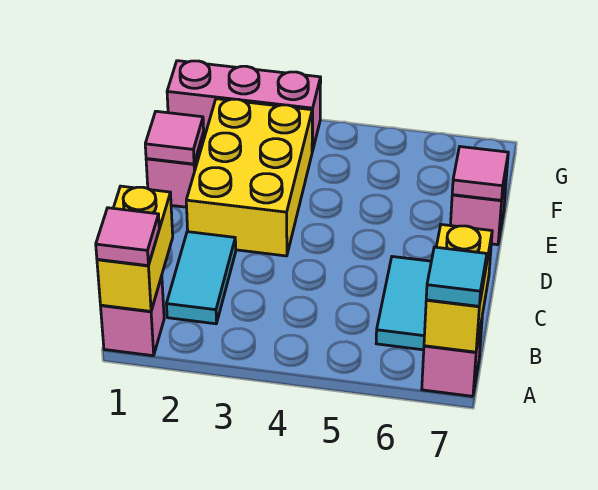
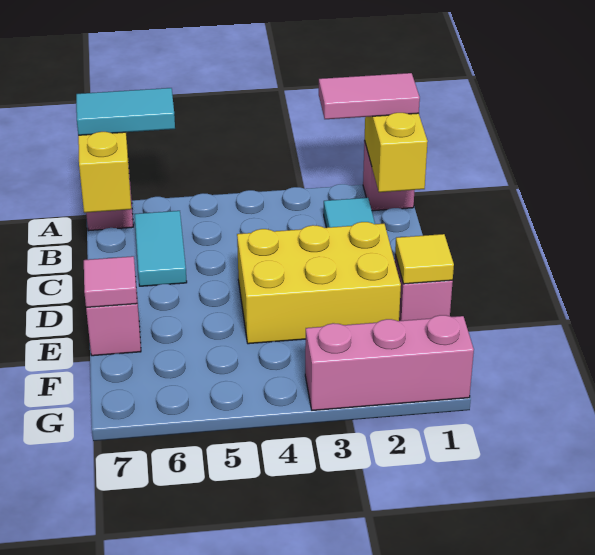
pink 1x1 tile [96,208,159,266] -> pink 1x2 tile [319,73,420,119]
cyan 1x1 tile [426,247,487,306] -> cyan 1x2 tile [76,88,175,135]
yellow 2x3 brick [186,99,312,256] -> yellow 2x3 brick turned to [237,222,401,344]
pink 1x1 tile [145,111,204,164] -> yellow 1x1 tile [395,234,454,284]

